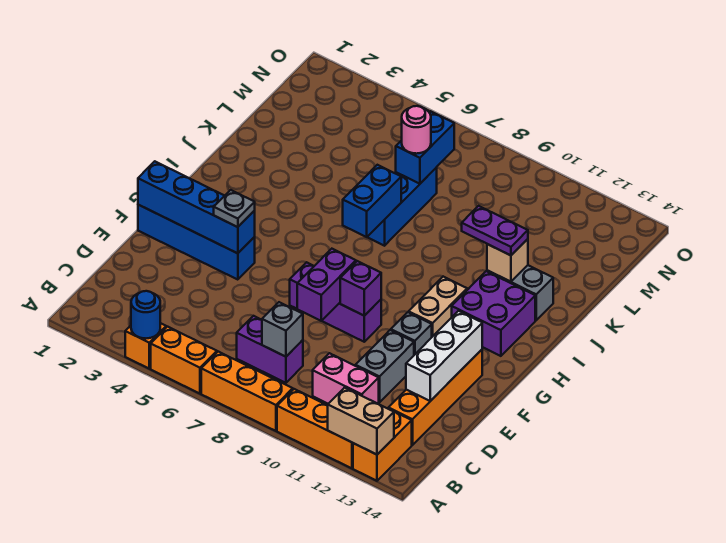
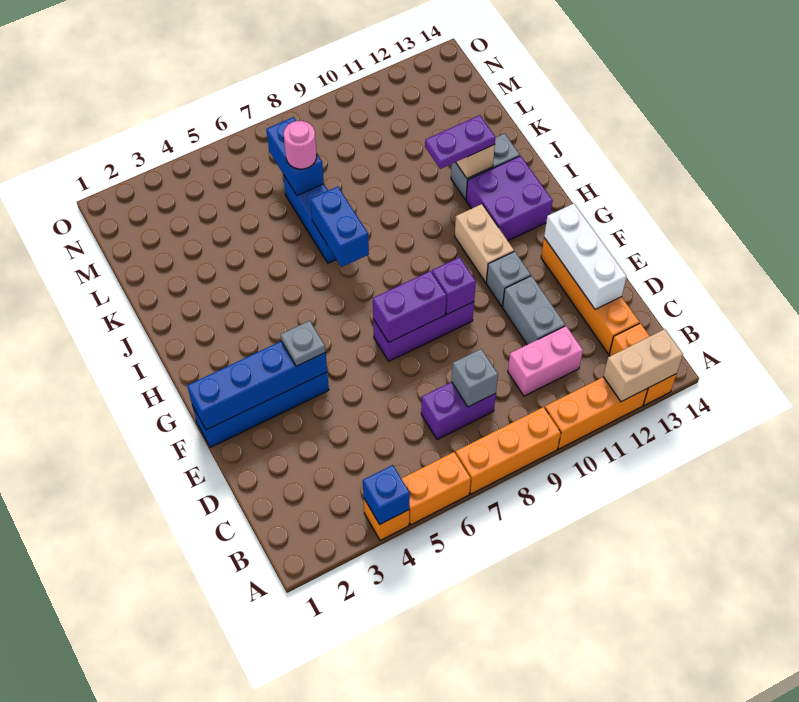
blue 1x1 round brick [131,291,160,338] -> blue 1x1 brick [363,465,410,524]
purple 1x2 brick [297,249,356,321] -> purple 1x2 brick turned to [373,271,446,342]

